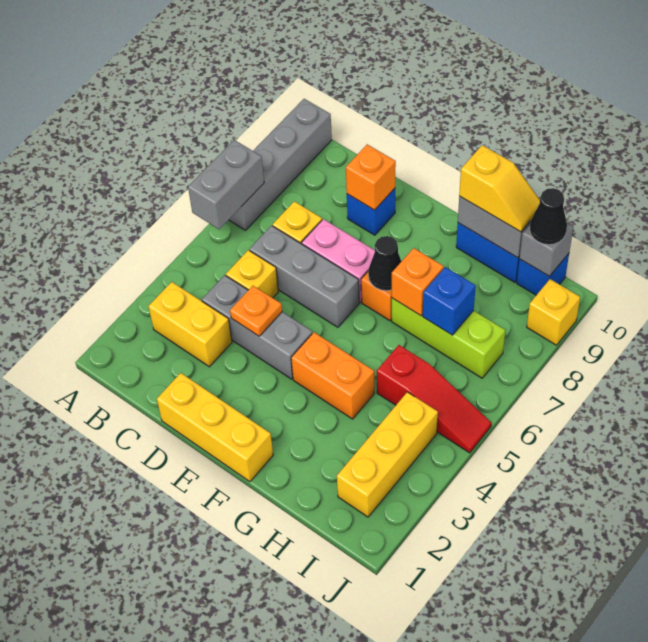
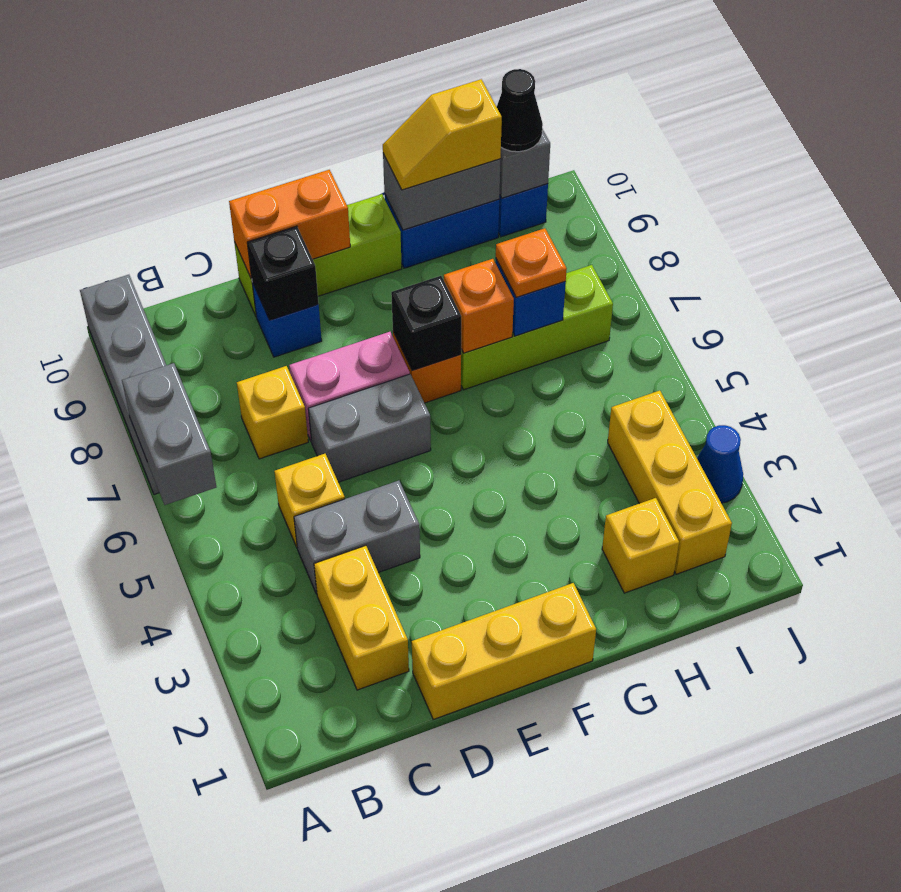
yellow 1x2 brick [148,282,232,367] -> yellow 1x2 brick turned to [314,546,409,690]
grey 1x3 brick [202,275,313,379] -> grey 1x2 brick [294,481,420,594]
grey 1x3 brick [249,226,359,327] -> grey 1x2 brick [308,374,431,482]
orange 1x1 plate [230,286,282,336] -> orange 1x1 plate moved to [496,228,567,297]
orange 1x1 brick [346,144,396,210] -> black 1x1 brick [247,226,319,320]
none -> lime 1x3 brick [234,194,402,316]
orange 1x2 brick [291,332,374,419] -> orange 1x2 brick moved to [229,170,350,279]
black 1x1 cone [368,236,402,291] -> black 1x1 brick [391,276,462,370]
yellow 1x2 slope [459,145,540,232] -> yellow 1x2 slope turned to [383,79,502,190]
red 1x3 slope [377,345,491,453] -> none
none -> blue 1x1 cone [697,425,743,503]
yellow 1x1 brick [527,279,580,345] -> yellow 1x1 brick moved to [602,498,679,593]

